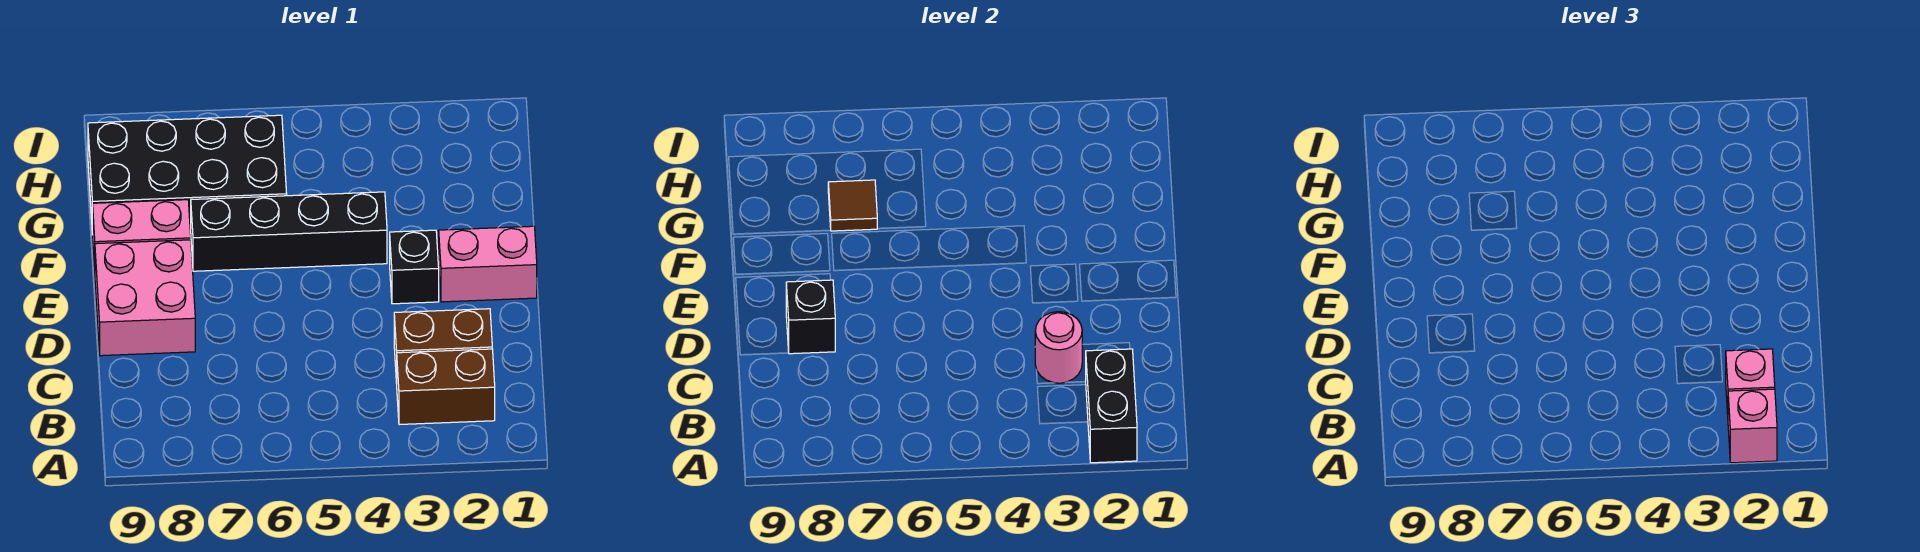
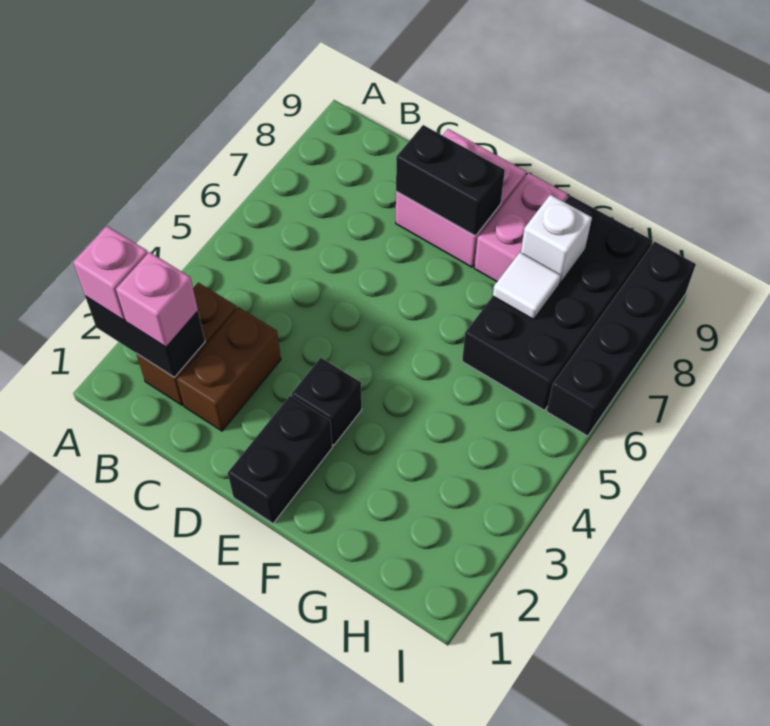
pink 1x1 round brick [1035,312,1082,383] -> none
black 1x1 brick [786,280,835,354] -> black 1x2 brick [396,125,505,236]
pink 1x2 brick [439,226,537,302] -> black 1x2 brick [228,396,333,523]
black 1x4 brick [191,192,387,271] -> black 1x4 brick moved to [547,242,696,436]
brown 1x1 tile [828,180,878,231] -> white 1x1 tile [493,252,561,319]
none -> white 1x1 brick [521,195,592,283]

